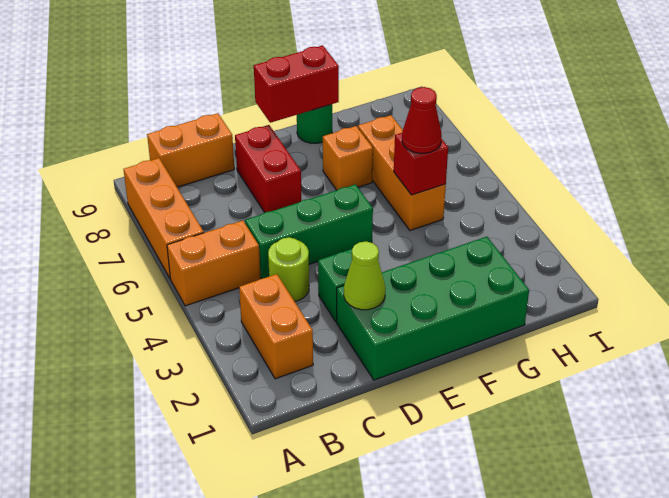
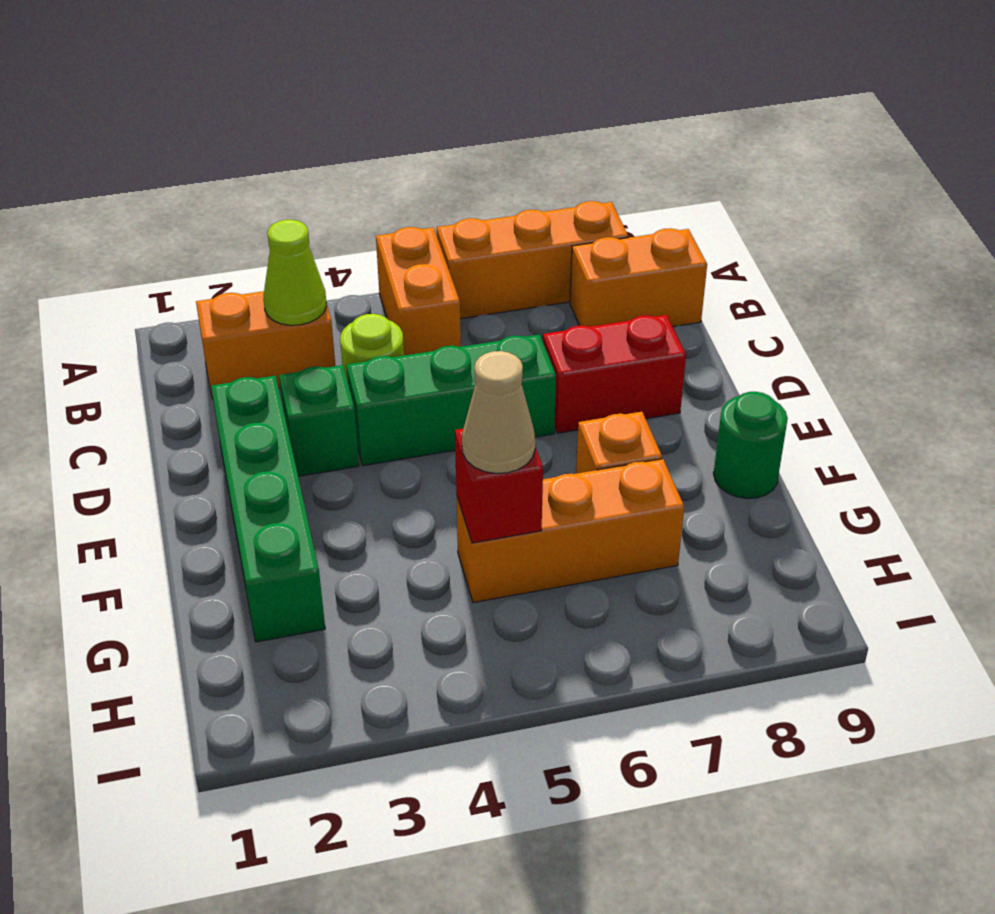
orange 1x2 brick [147,113,234,187] -> orange 1x2 brick turned to [570,228,707,327]
green 1x3 brick [245,184,373,278] -> green 1x3 brick turned to [347,334,556,466]
green 2x4 brick [337,237,529,380] -> green 1x4 brick [211,376,325,642]
lime 1x1 cone [344,241,385,310] -> lime 1x1 cone moved to [263,220,326,325]
red 1x2 brick [254,45,339,123] -> none
red 1x1 cone [402,87,442,153] -> tan 1x1 cone [462,351,535,474]

